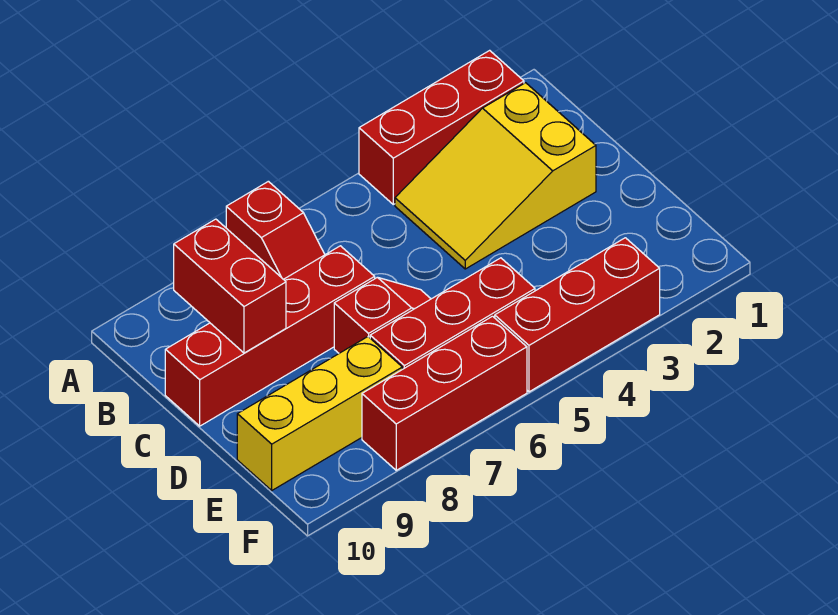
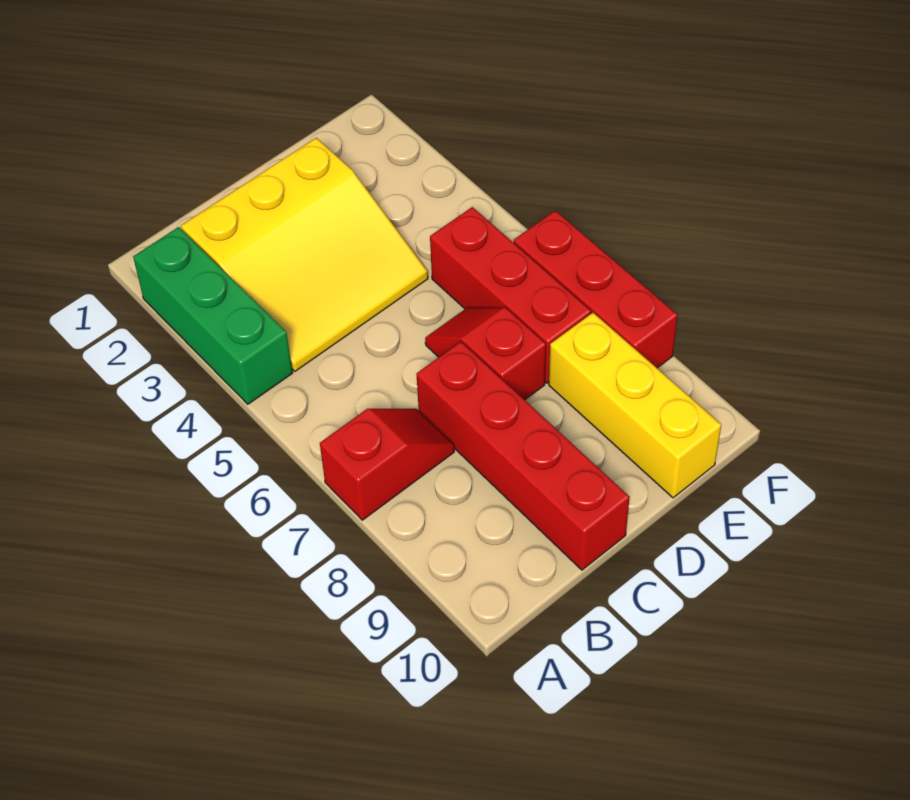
red 1x3 brick [359,50,524,204] -> green 1x3 brick [133,227,293,404]
yellow 2x3 slope [395,83,596,269] -> yellow 3x3 slope [181,138,428,371]
red 1x2 brick [174,219,286,353] -> none
red 1x3 brick [495,238,660,392] -> none

